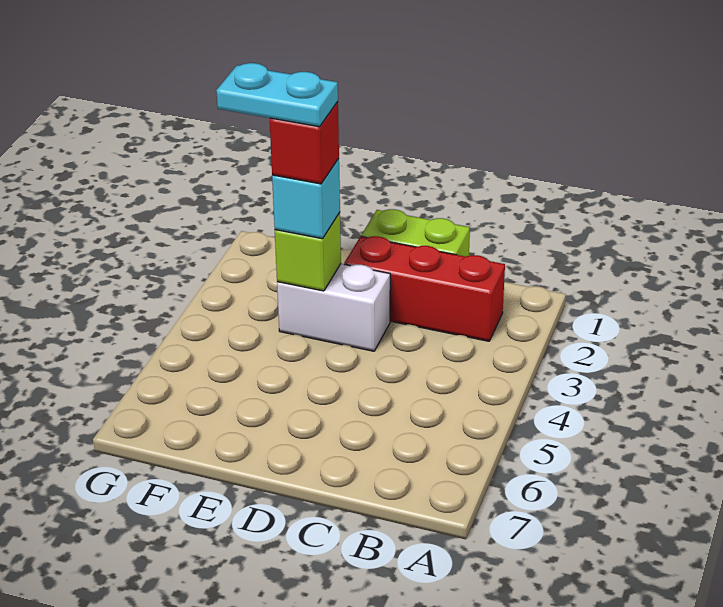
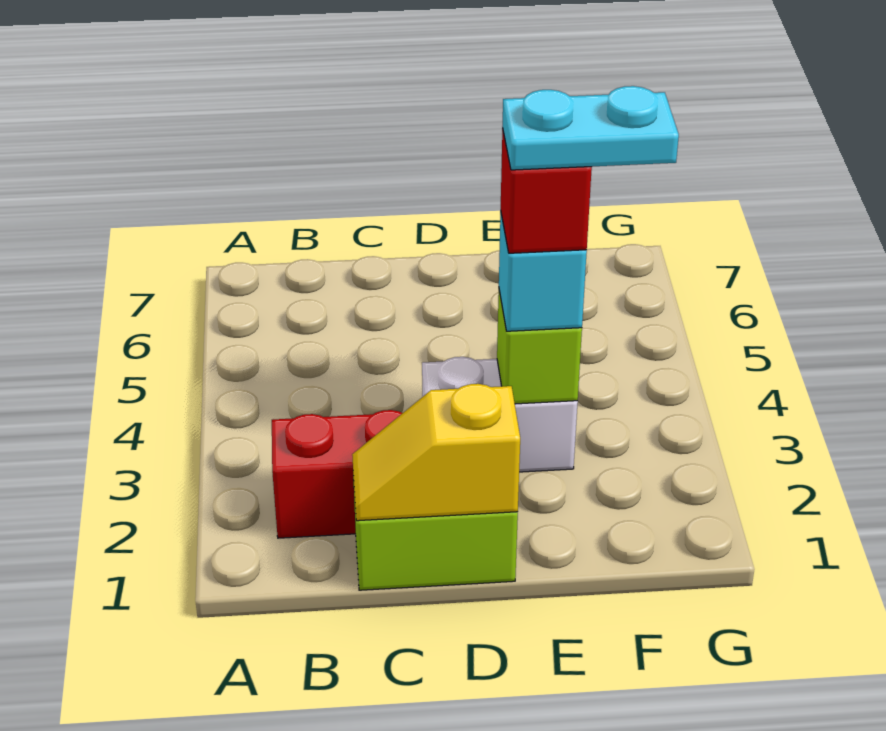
none -> yellow 1x2 slope [352,384,520,521]

